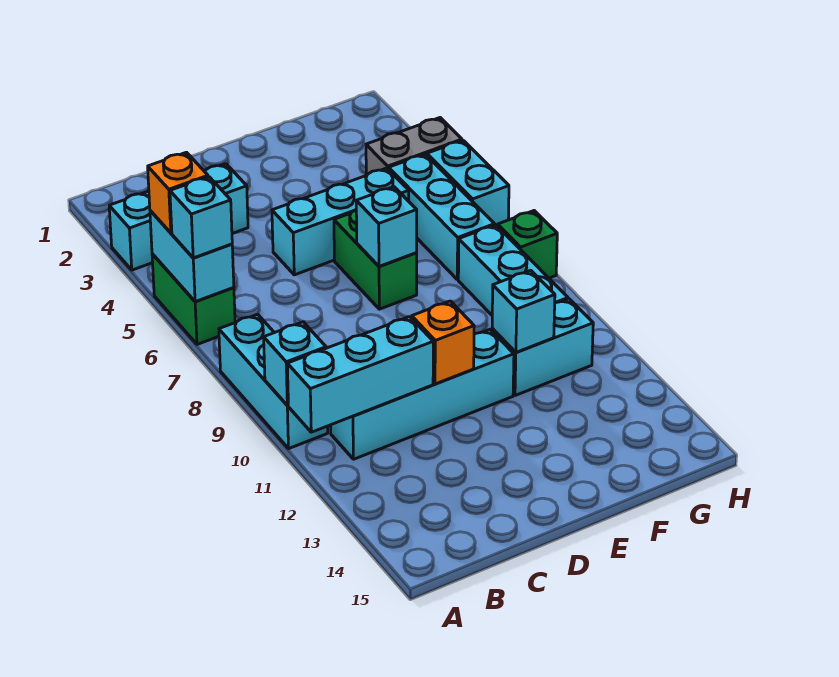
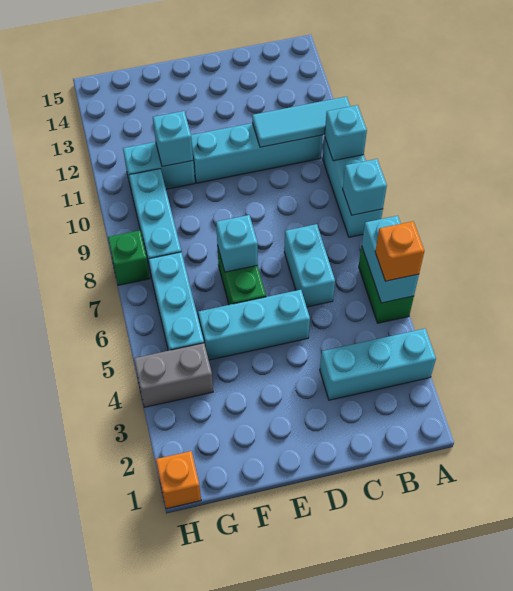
cyan 1x1 brick [170,177,232,258] -> cyan 1x1 brick moved to [343,159,387,215]
cyan 1x3 brick [287,317,433,432] -> cyan 1x3 tile [252,97,350,147]
orange 1x1 brick [412,301,474,384] -> orange 1x1 brick moved to [156,451,201,509]
cyan 1x2 brick [427,140,509,227] -> cyan 1x2 brick moved to [284,224,335,307]

